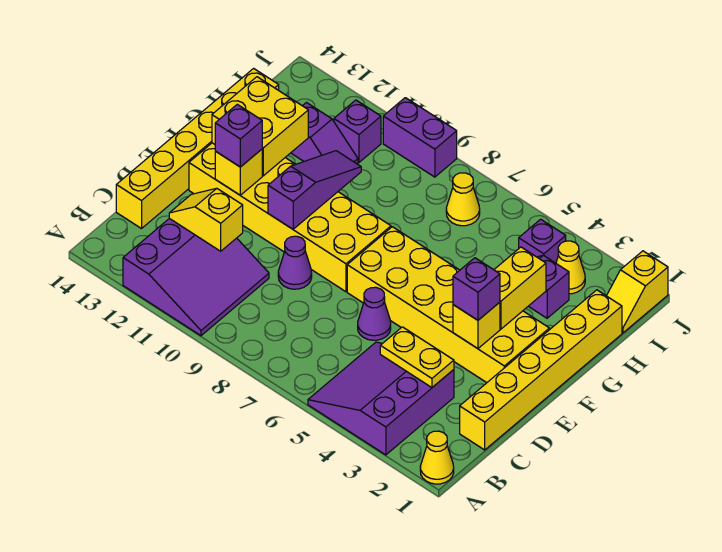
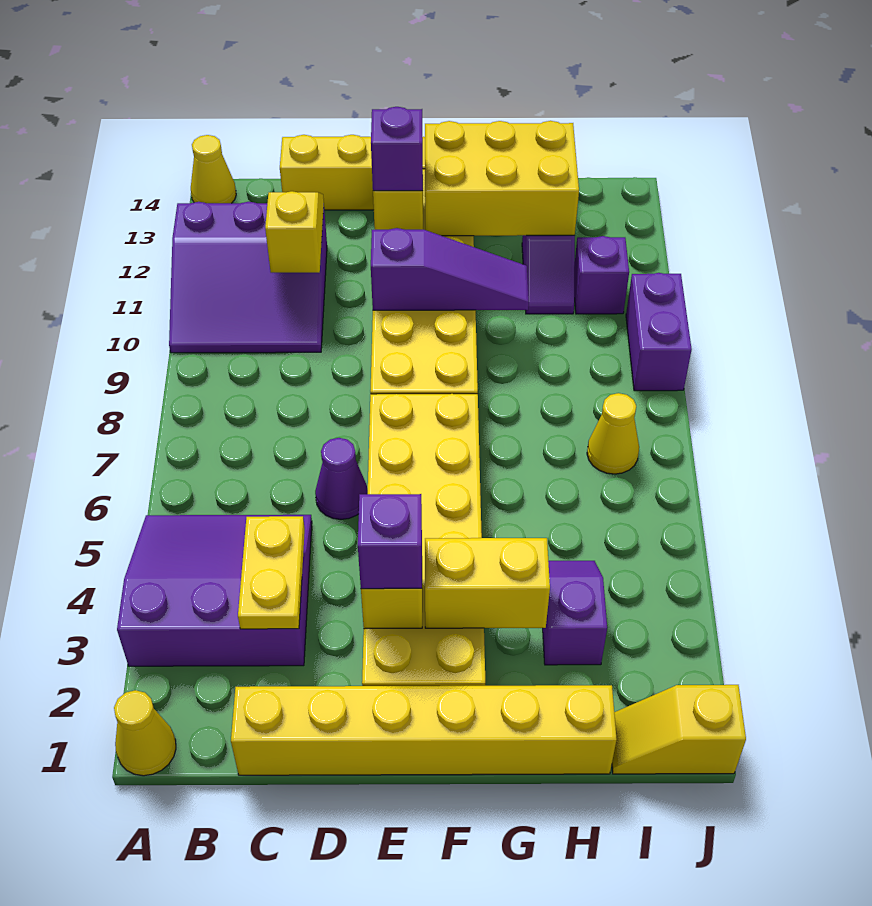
purple 1x1 cone [278,236,312,289] -> none
yellow 2x2 brick [212,77,308,176] -> yellow 2x3 brick [425,121,579,236]
yellow 1x1 cone [556,241,585,294] -> yellow 1x1 cone moved to [191,135,236,203]
purple 1x1 brick [519,219,566,263] -> none

